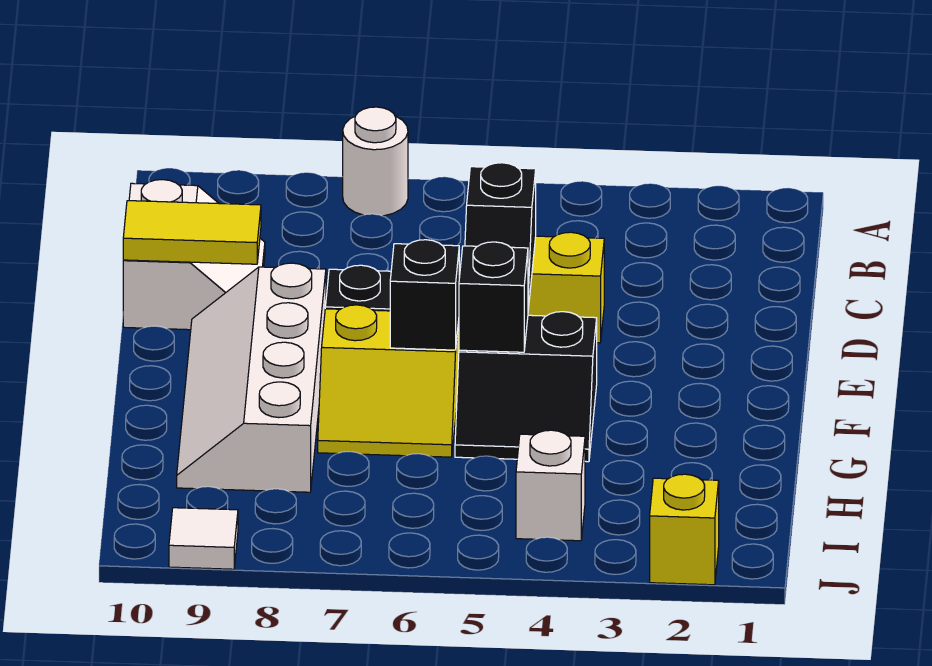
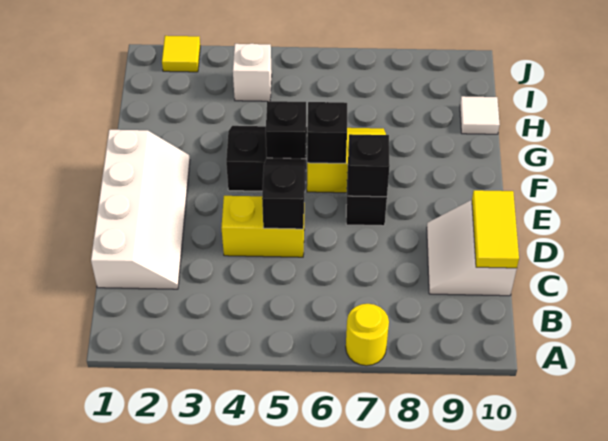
white 1x1 round brick [343,107,408,216] -> yellow 1x1 round brick [346,304,389,366]
yellow 1x2 tile [123,201,261,264] -> yellow 1x2 tile turned to [472,190,519,268]
none -> black 1x1 brick [348,134,390,197]
white 2x4 slope [177,263,326,492] -> white 2x4 slope moved to [91,130,190,289]
yellow 1x1 brick [650,474,719,585] -> yellow 1x1 tile [162,36,200,72]
white 1x1 tile [169,508,238,569] -> white 1x1 tile moved to [460,96,500,134]

